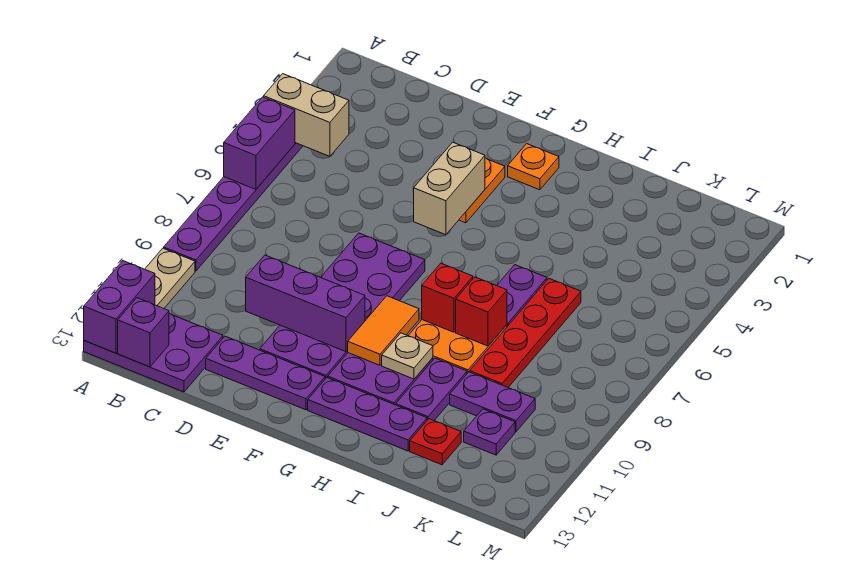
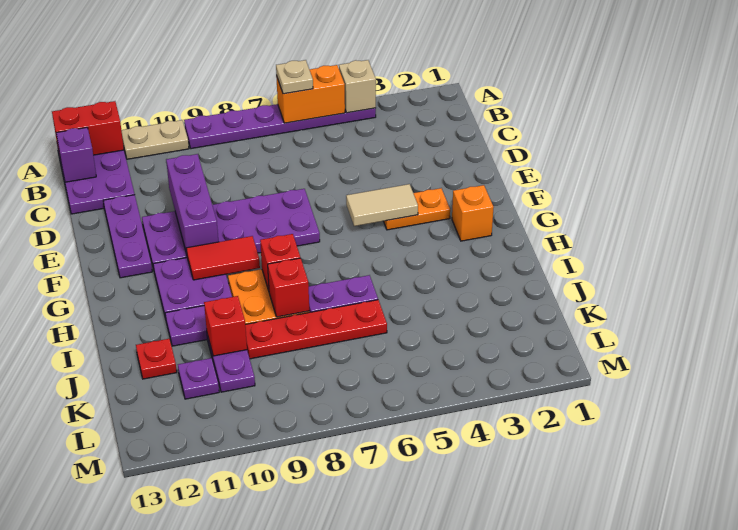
tan 1x2 brick [264,74,349,156] -> tan 1x1 brick [339,60,376,113]
purple 1x2 brick [224,97,295,189] -> orange 1x2 brick [276,65,345,123]
purple 1x2 brick [84,261,155,353] -> red 1x2 brick [52,101,124,155]
tan 1x2 brick [414,142,485,235] -> tan 1x2 tile [346,184,418,226]
orange 1x1 plate [508,144,559,190] -> orange 1x1 brick [452,185,494,241]
orange 1x2 tile [347,296,419,365] -> red 1x2 tile [186,236,260,280]
purple 1x3 plate [308,377,427,451] -> none
tan 1x1 plate [382,333,433,379] -> tan 1x1 plate moved to [276,60,313,94]
none -> red 1x1 brick [204,296,247,356]

